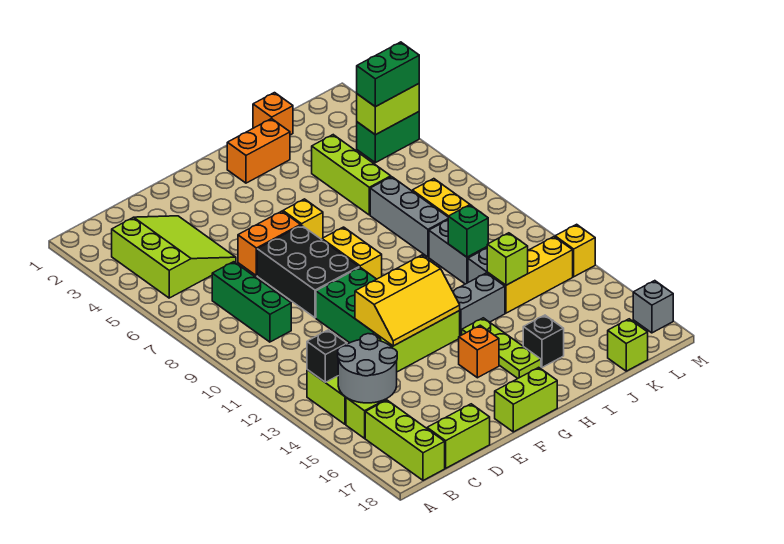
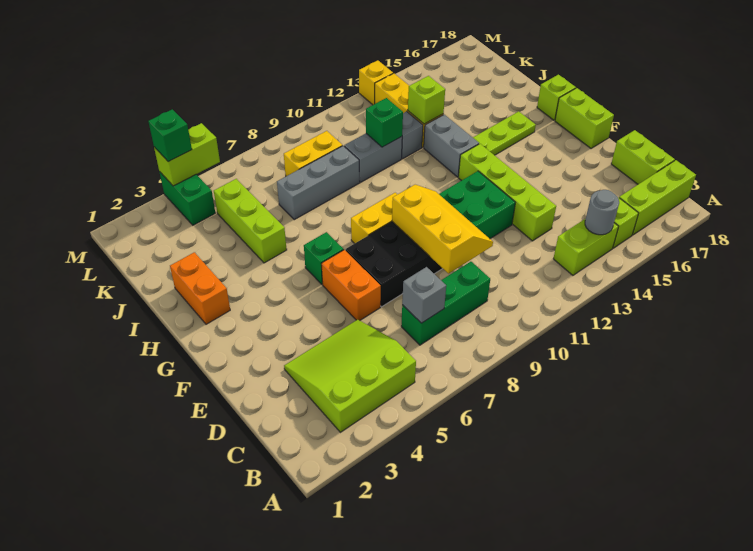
black 1x1 brick [307,330,347,382] -> none
grey 2x2 round brick [338,334,397,403] -> grey 1x1 round brick [585,190,619,235]
yellow 2x3 slope [355,255,460,346] -> yellow 2x3 slope moved to [392,185,493,273]
yellow 1x1 brick [283,199,323,240] -> green 1x1 brick [304,232,344,284]
orange 1x1 brick [459,325,499,378] -> none
black 1x1 brick [523,315,564,367] -> none
orange 1x1 brick [253,93,293,135] -> none
lime 1x3 brick [312,135,391,215] -> lime 1x3 brick turned to [214,179,287,263]
lime 1x1 brick [608,319,648,371] -> lime 1x1 brick moved to [537,75,576,120]
lime 1x2 brick [357,84,419,135] -> lime 1x2 brick turned to [154,123,220,186]
green 1x2 brick [357,42,419,107] -> green 1x1 brick [148,109,192,162]
grey 1x1 brick [633,281,673,333] -> grey 1x1 brick moved to [402,267,446,323]

